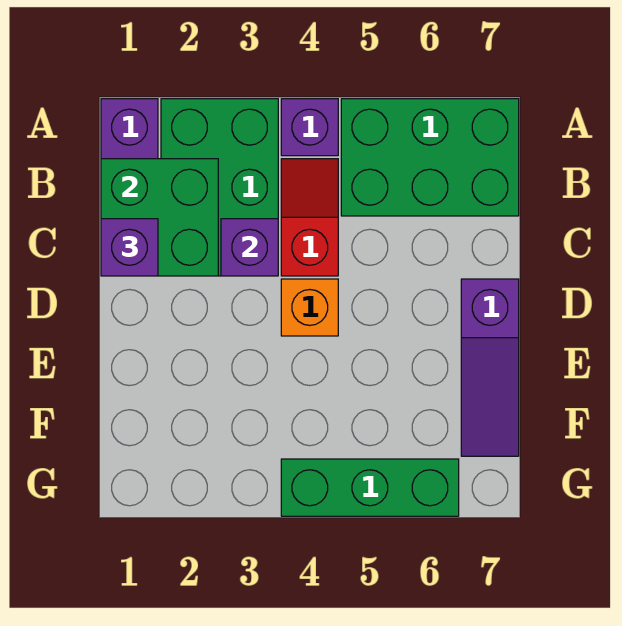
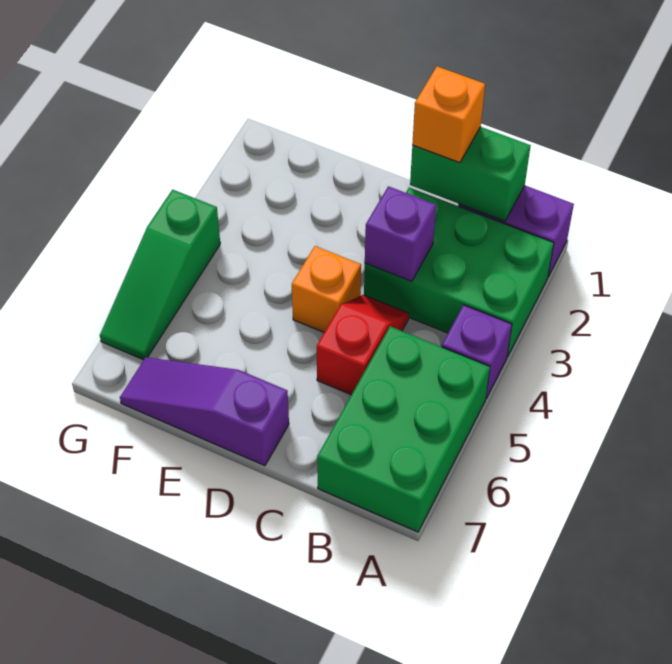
green 2x2 brick [101,159,218,276] -> green 1x2 brick [410,127,531,221]
red 1x2 slope [281,159,338,276] -> red 1x2 slope turned to [317,295,409,395]
purple 1x1 brick [101,219,158,276] -> orange 1x1 brick [412,66,485,163]
green 1x3 brick [281,459,459,516] -> green 1x3 slope [100,190,220,360]

